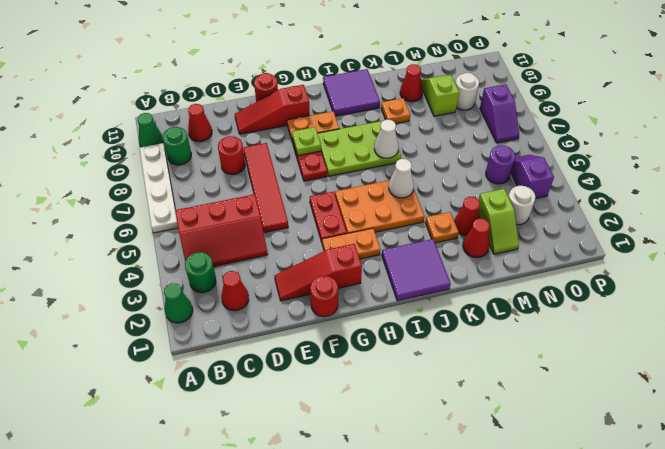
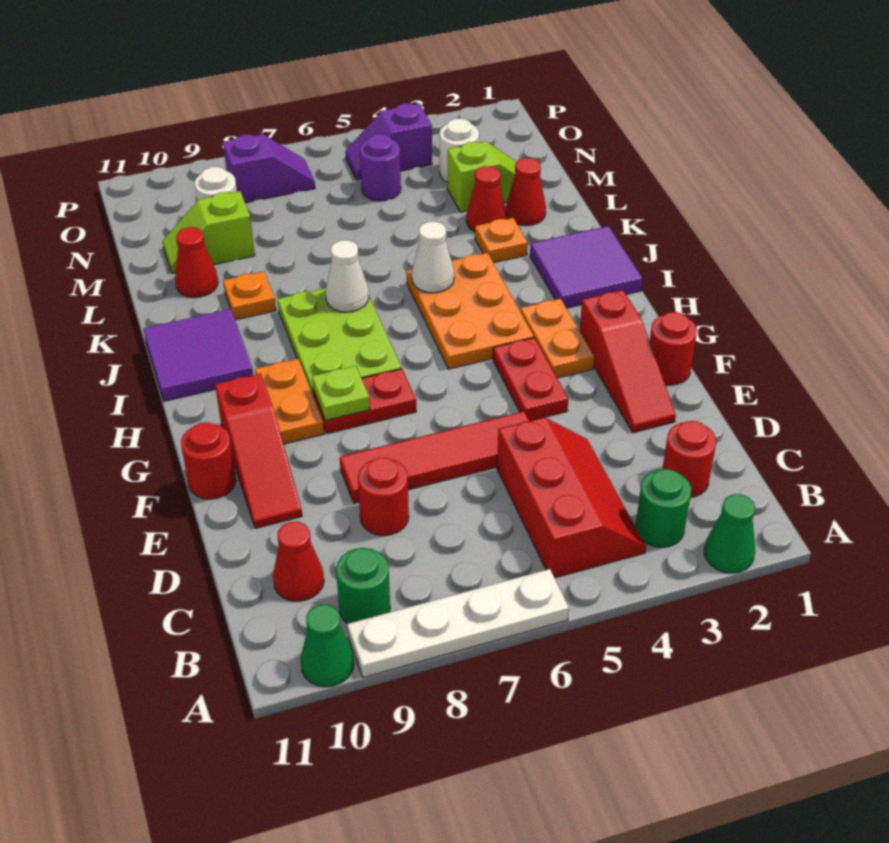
red 1x1 cone [221,271,249,311] -> red 1x1 round brick [662,421,716,497]
red 1x2 plate [310,192,347,242] -> red 1x2 plate turned to [493,338,568,421]

